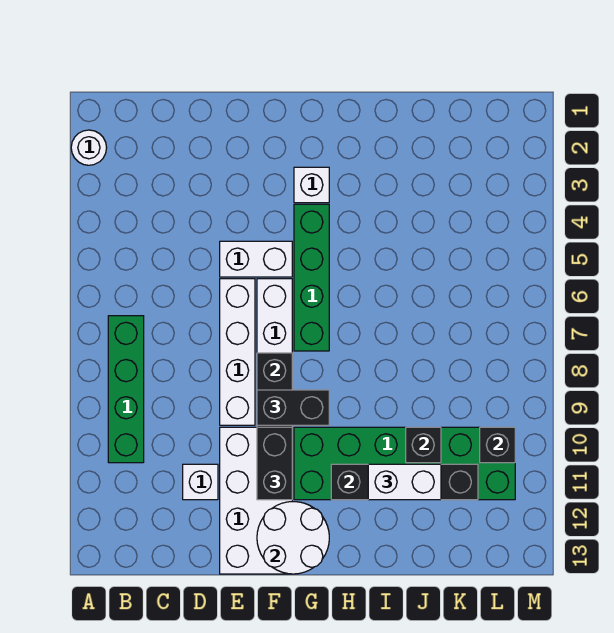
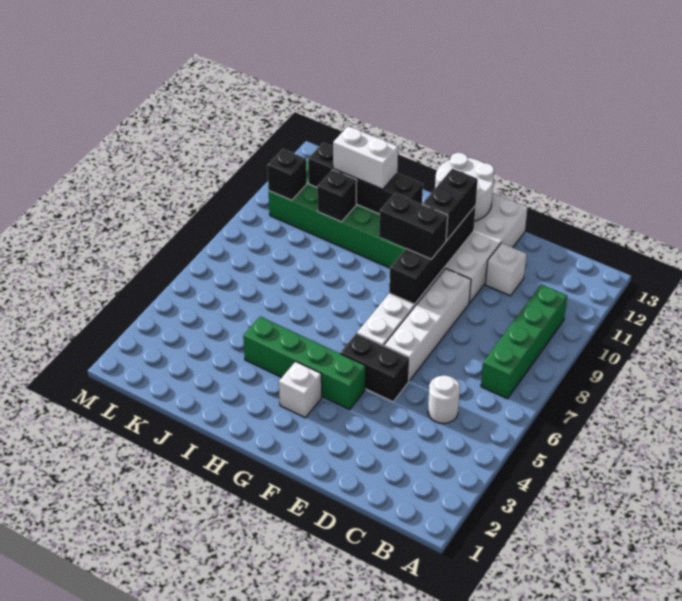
white 1x1 round brick [71,130,107,165] -> white 1x1 round brick moved to [428,375,460,424]
white 1x2 brick [220,241,292,277] -> black 1x2 brick [340,333,410,402]
green 1x4 brick [294,204,329,351] -> green 1x4 brick turned to [243,317,366,410]

